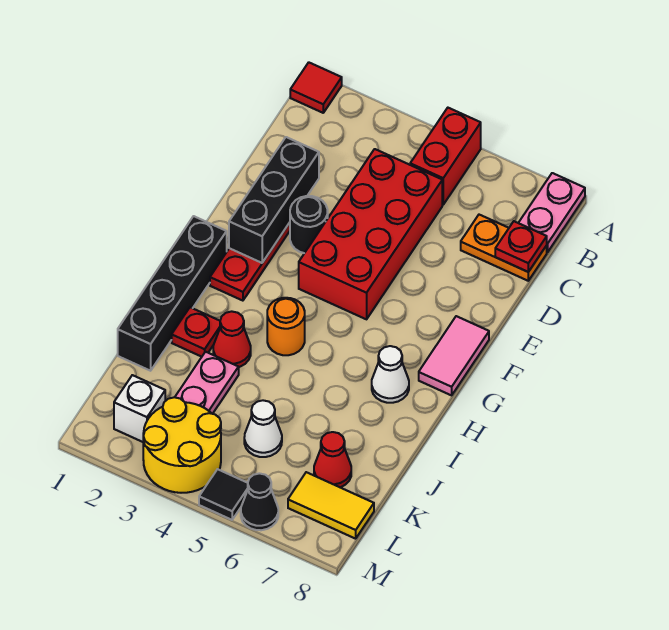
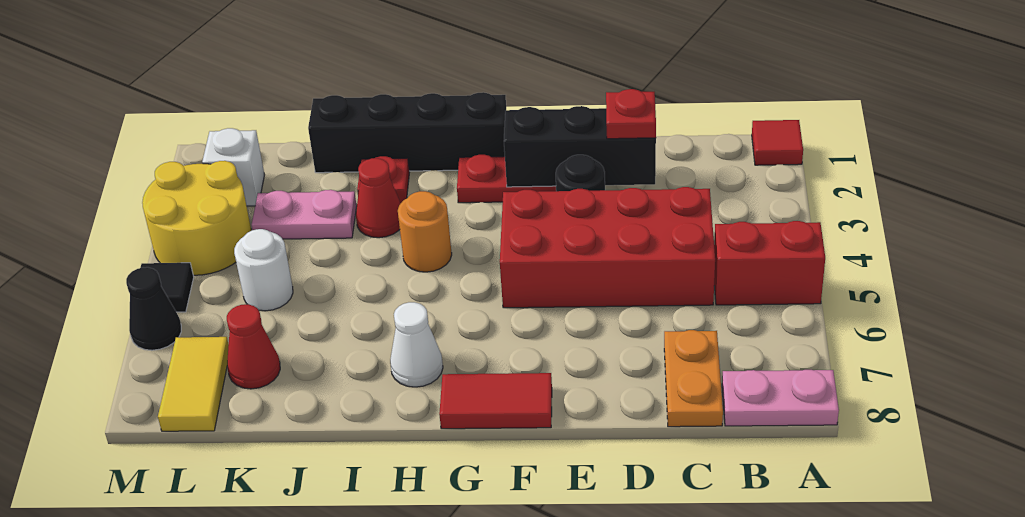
red 1x1 plate [495,221,547,272] -> red 1x1 plate moved to [606,89,656,139]
pink 1x2 tile [419,316,489,395] -> red 1x2 tile [439,373,552,429]
white 1x1 cone [244,400,282,457] -> white 1x1 round brick [234,229,293,311]

